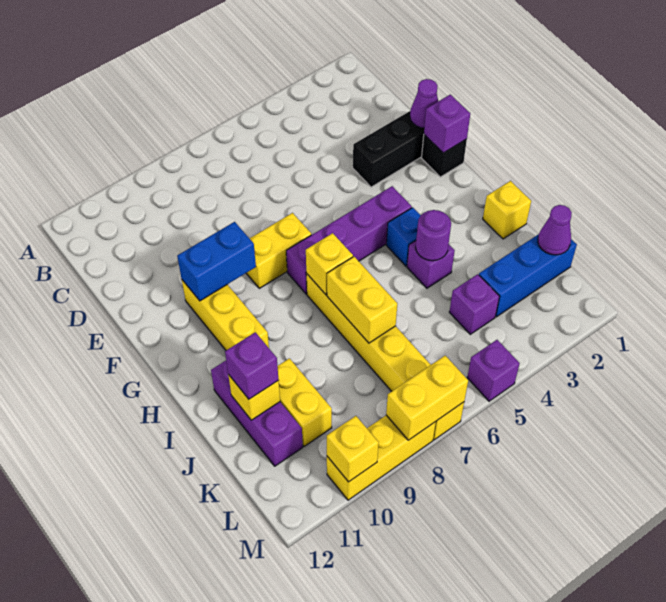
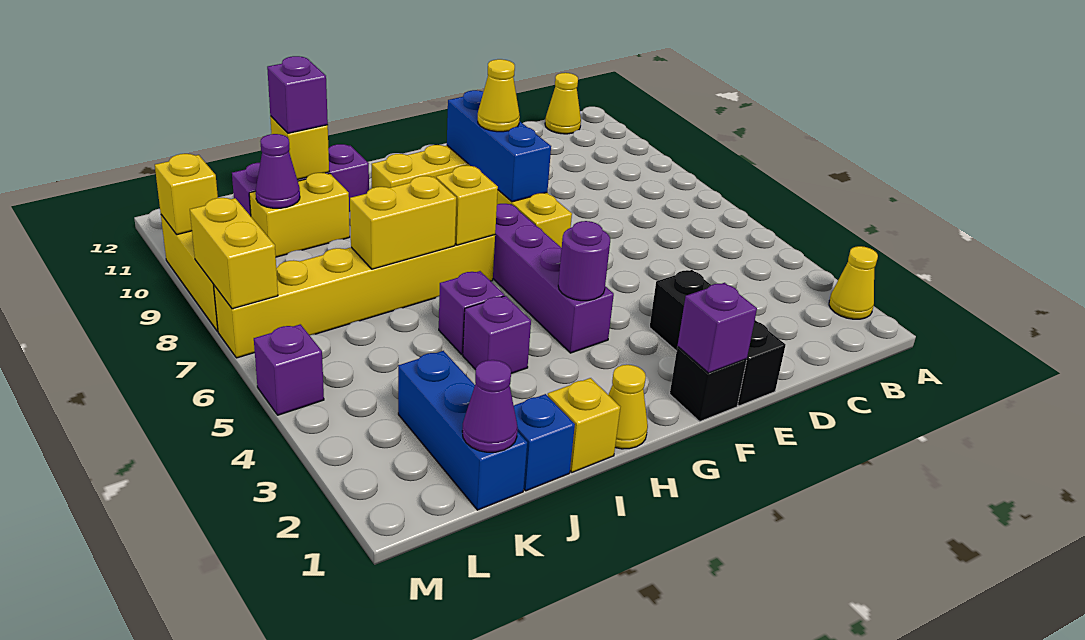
none -> yellow 1x1 cone [829,246,878,319]
none -> yellow 1x1 cone [545,73,581,134]
purple 1x1 cone [410,79,438,128] -> purple 1x1 cone moved to [256,134,300,208]
blue 1x2 brick [177,222,256,301] -> blue 1x3 brick [447,90,551,202]
none -> yellow 1x1 cone [478,59,520,132]
none -> yellow 1x1 cone [608,365,648,449]
blue 1x1 brick [386,207,421,266] -> blue 1x1 brick moved to [514,394,575,491]
purple 1x1 round brick [416,210,451,261] -> purple 1x1 round brick moved to [558,221,610,301]
purple 1x1 brick [449,274,499,334] -> purple 1x1 brick moved to [439,271,504,355]

